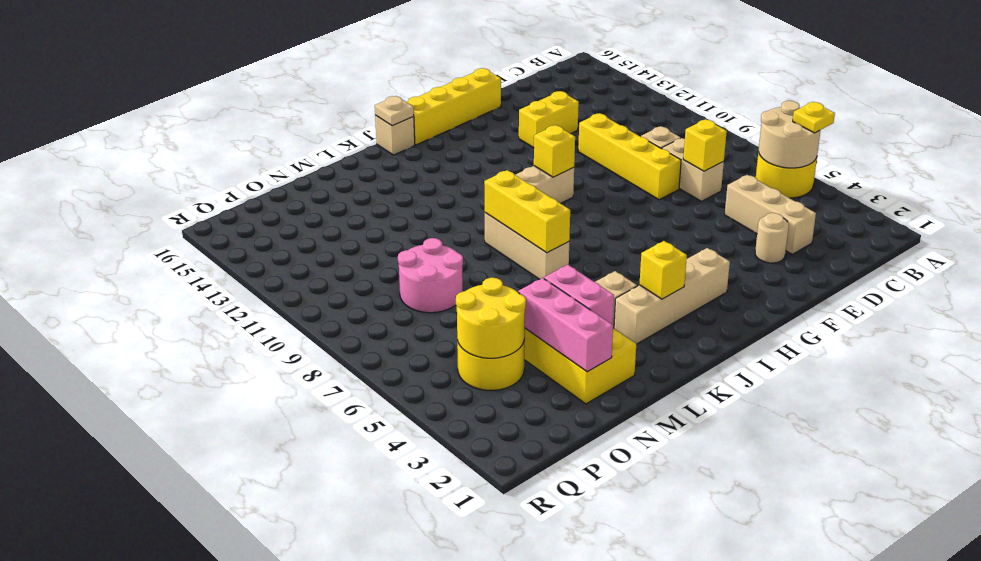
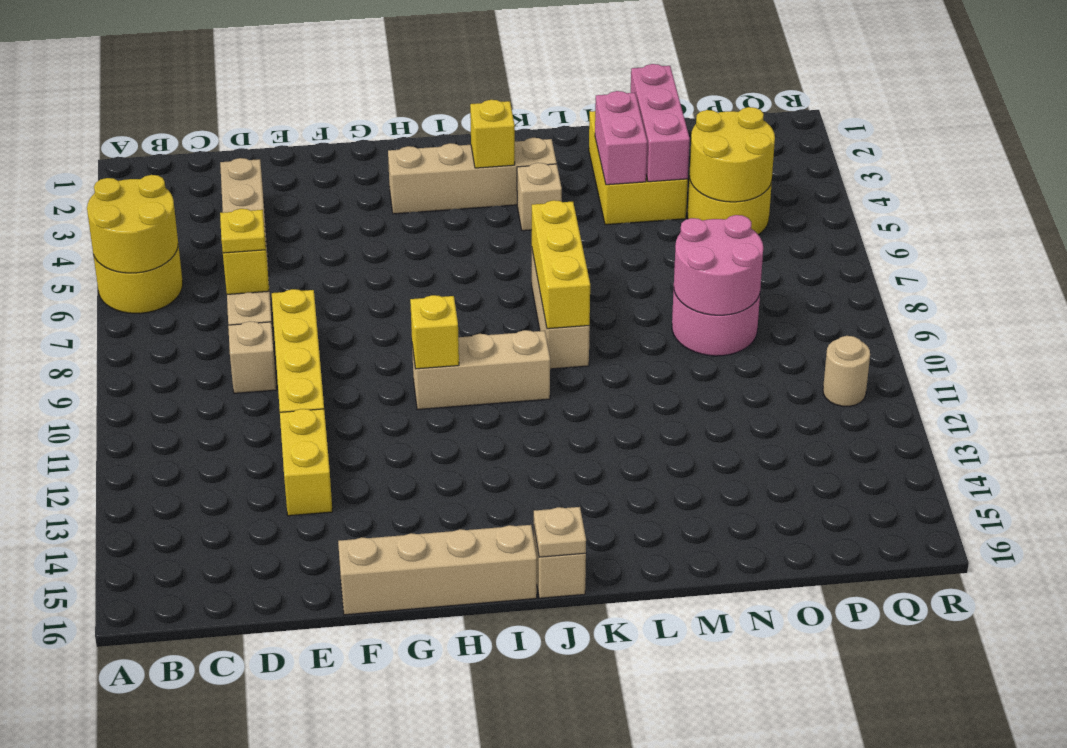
tan 2x2 round brick [759,101,820,168] -> yellow 2x2 round brick [87,175,178,273]
yellow 1x1 plate [793,102,835,133] -> yellow 1x1 plate moved to [220,209,266,253]
tan 1x1 round brick [755,213,789,263] -> tan 1x1 round brick moved to [823,336,870,406]
yellow 1x2 brick [519,91,579,148] -> yellow 1x2 brick turned to [280,409,332,516]
yellow 1x4 brick [407,68,501,145] -> tan 1x4 brick [338,525,537,615]
none -> pink 2x2 round brick [674,215,763,315]

